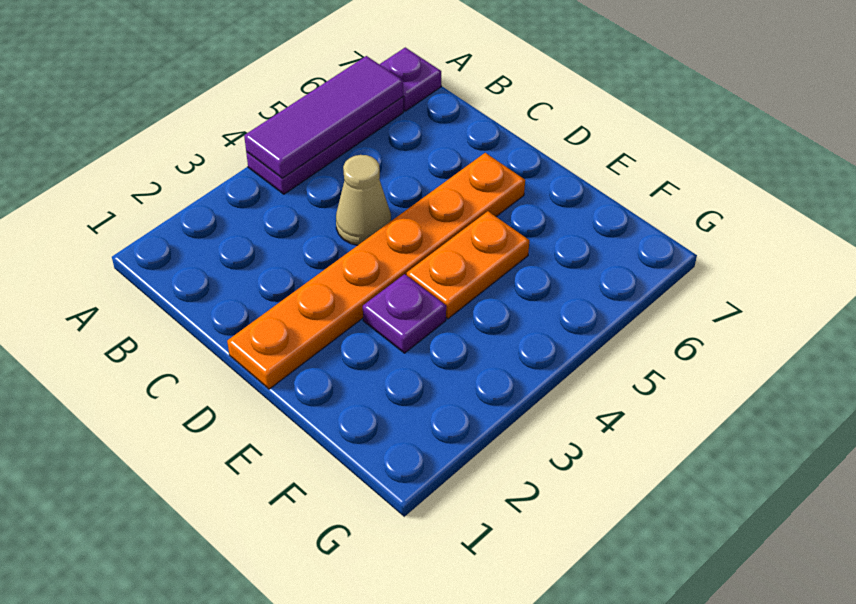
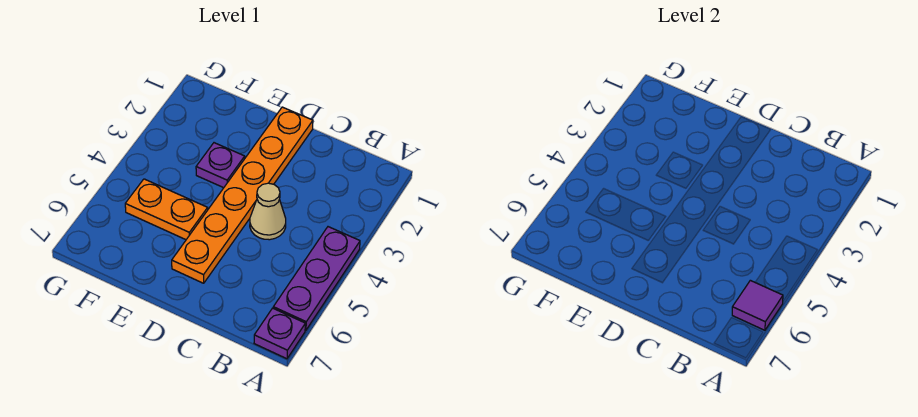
purple 1x3 tile [244,56,403,178] -> purple 1x1 tile [732,280,783,330]
orange 1x2 plate [407,211,529,319] -> orange 1x2 plate turned to [125,179,208,240]

